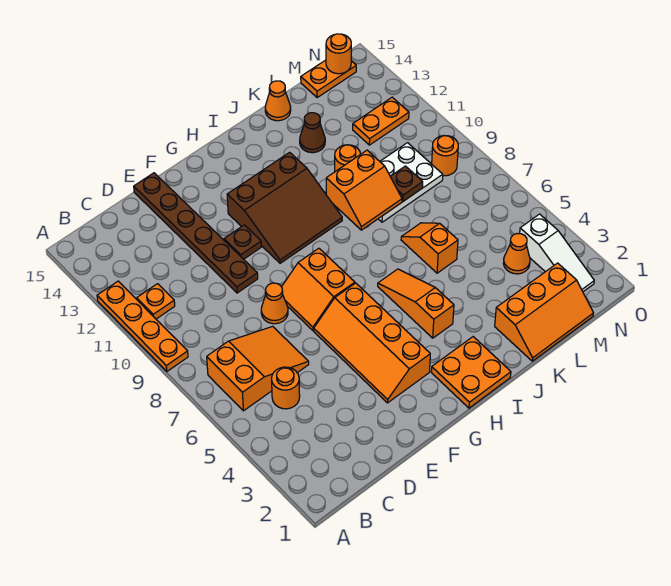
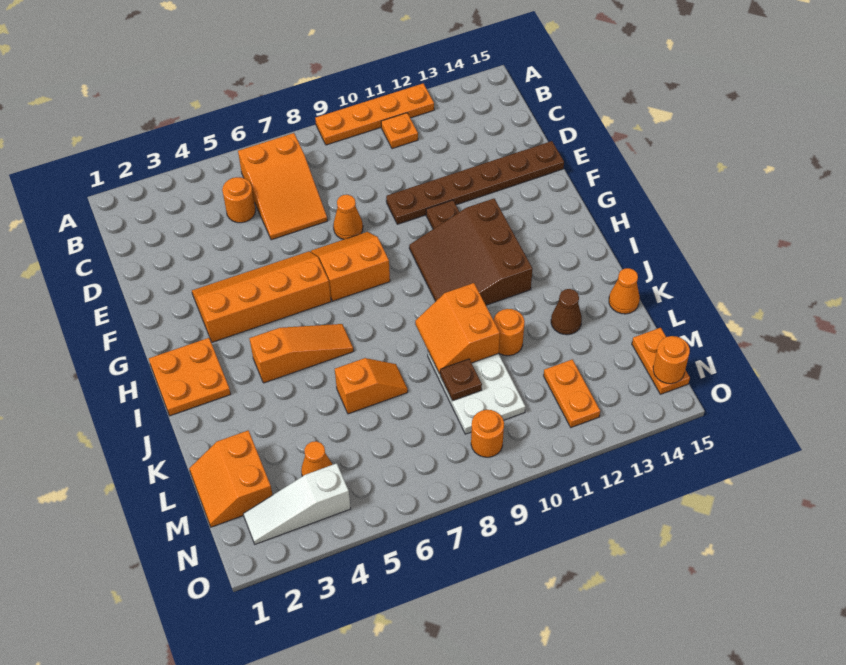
orange 2x3 slope [495,263,594,361] -> orange 2x2 slope [189,430,272,527]

